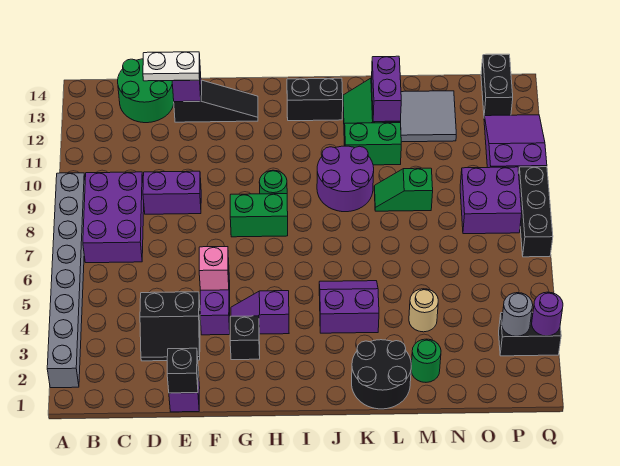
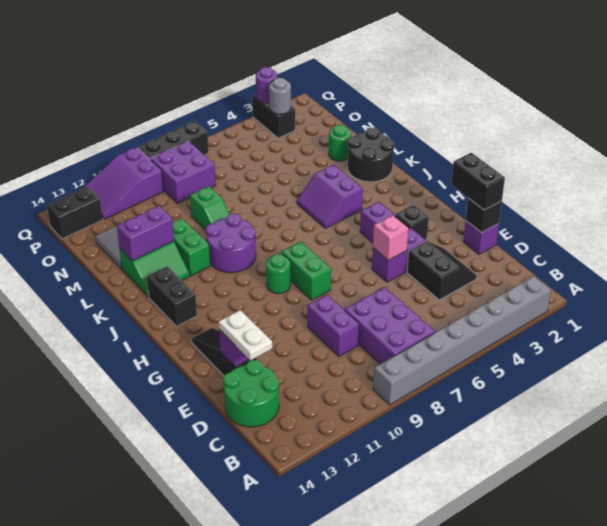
purple 2x3 brick [83,172,144,263] -> purple 2x3 brick turned to [345,287,435,364]
none -> black 1x2 brick [451,153,505,210]
tan 1x1 round brick [409,289,438,332] -> none

